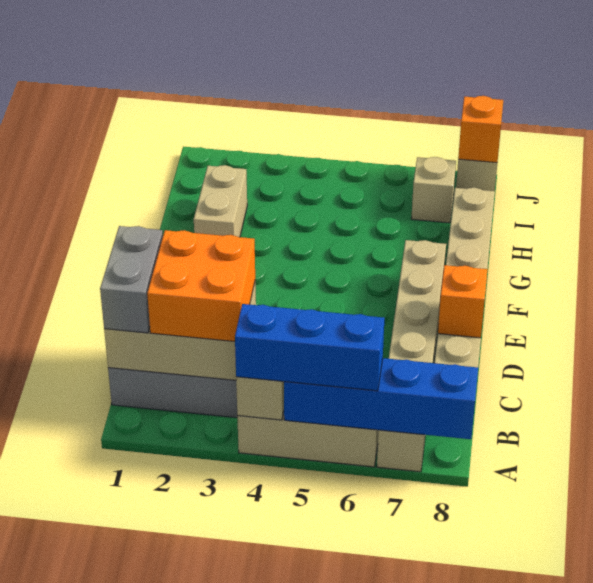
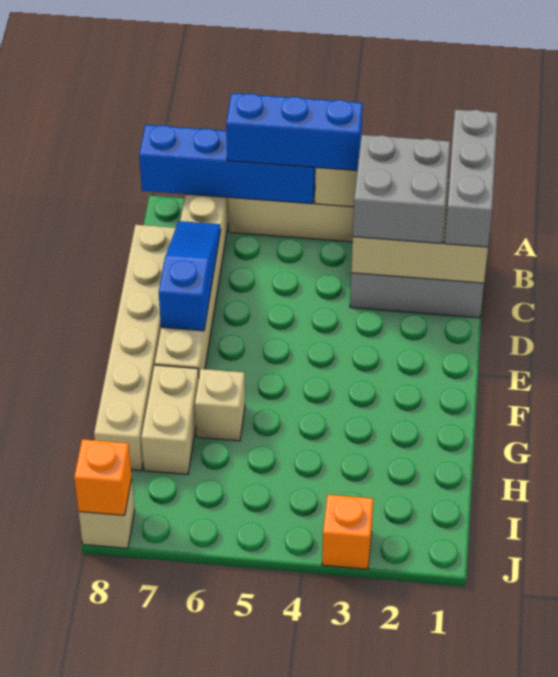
grey 1x2 brick [100,226,163,333] -> grey 1x3 brick [444,109,498,247]
orange 2x2 brick [147,230,255,341] -> grey 2x2 brick [353,135,450,243]
none -> blue 1x3 slope [159,221,221,331]
orange 1x1 brick [438,265,488,338] -> orange 1x1 brick moved to [322,495,373,569]
tan 1x2 brick [194,165,247,237] -> tan 1x2 brick moved to [141,365,199,475]
tan 1x1 brick [411,157,456,223] -> tan 1x1 brick moved to [195,369,245,441]

